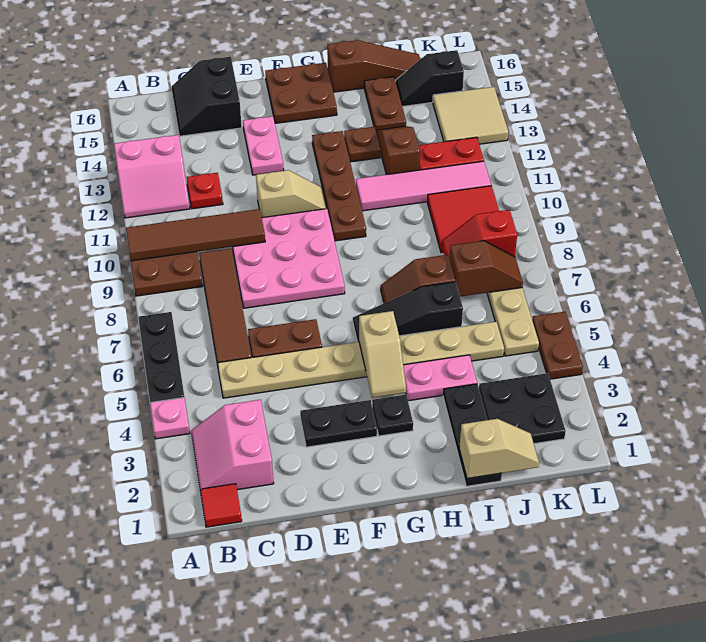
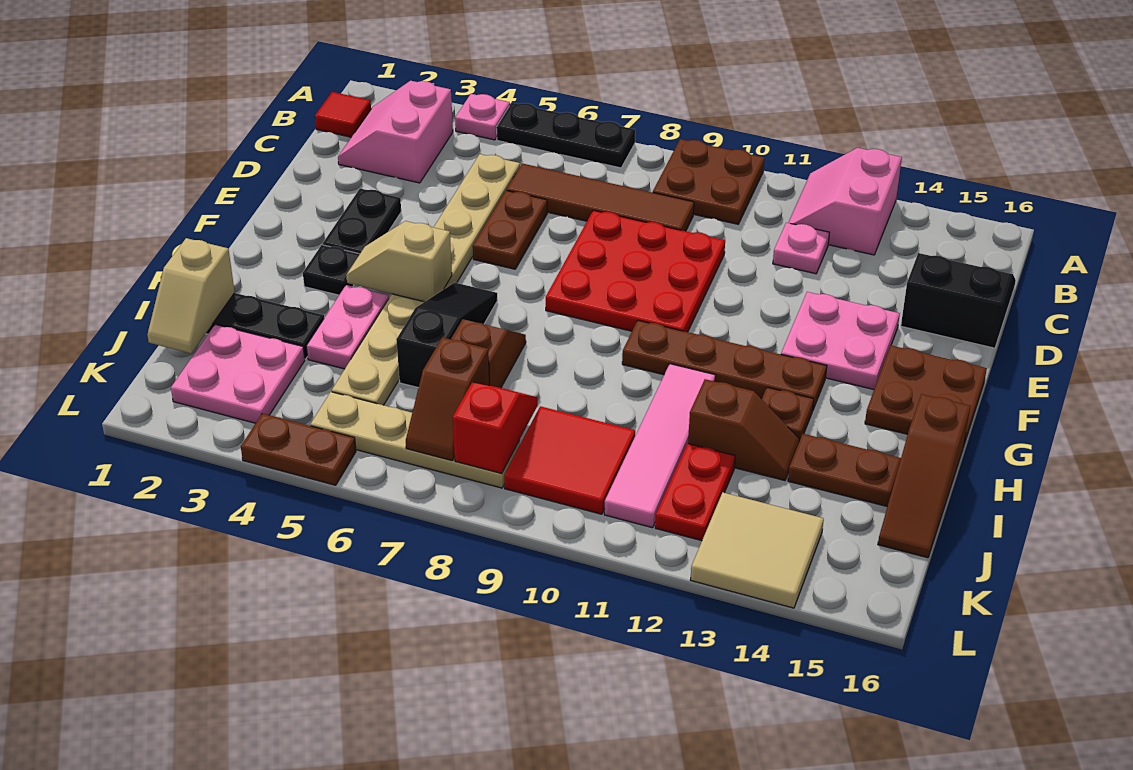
brown 1x4 tile [126,209,265,261] -> none
pink 2x2 slope [191,400,274,490] -> pink 2x2 slope turned to [338,81,453,183]
red 1x1 plate [187,173,223,209] -> pink 1x1 plate [773,223,829,274]
pink 3x3 plate [232,209,345,308] -> red 3x3 plate [546,210,725,332]
tan 1x2 slope [256,170,326,218] -> none
pink 1x2 plate [243,116,284,175] -> pink 2x2 plate [781,292,900,390]
black 2x2 plate [479,373,566,444] -> pink 2x2 plate [171,324,305,423]
black 1x2 slope [396,50,464,106] -> none

